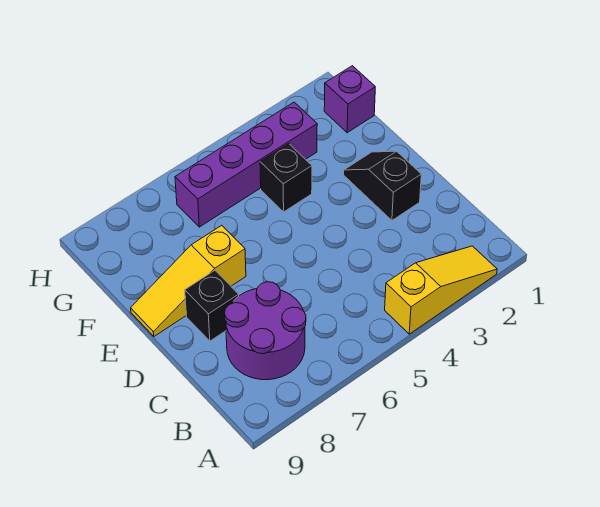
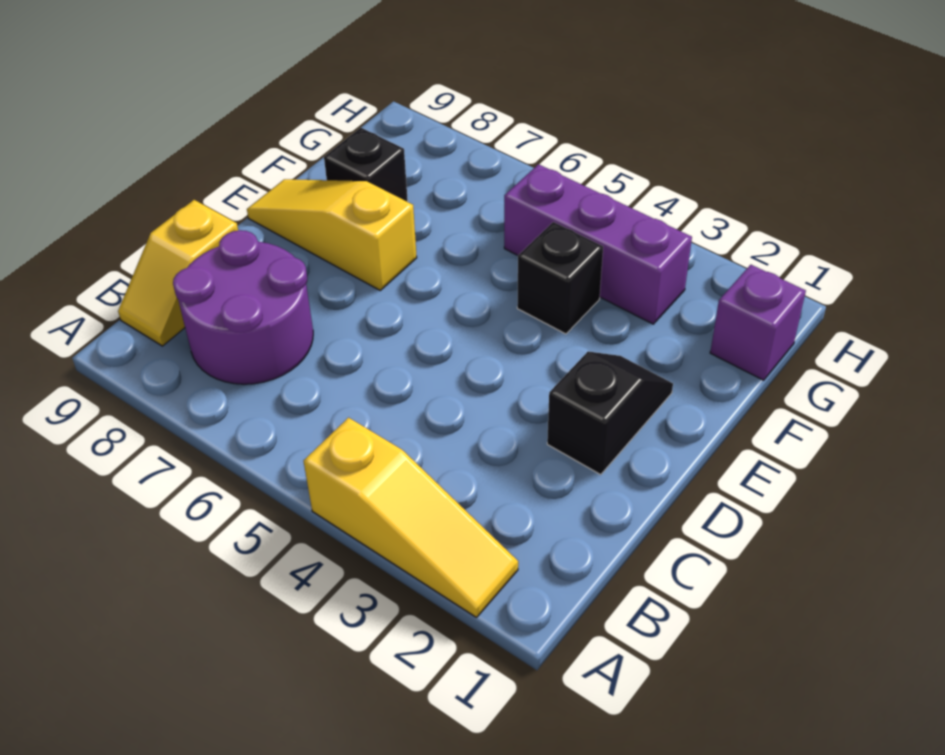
none -> yellow 1x2 slope [118,200,238,346]
black 1x1 brick [185,270,239,341] -> black 1x1 brick moved to [324,128,408,202]
purple 1x4 brick [175,102,317,227] -> purple 1x3 brick [504,164,692,324]

